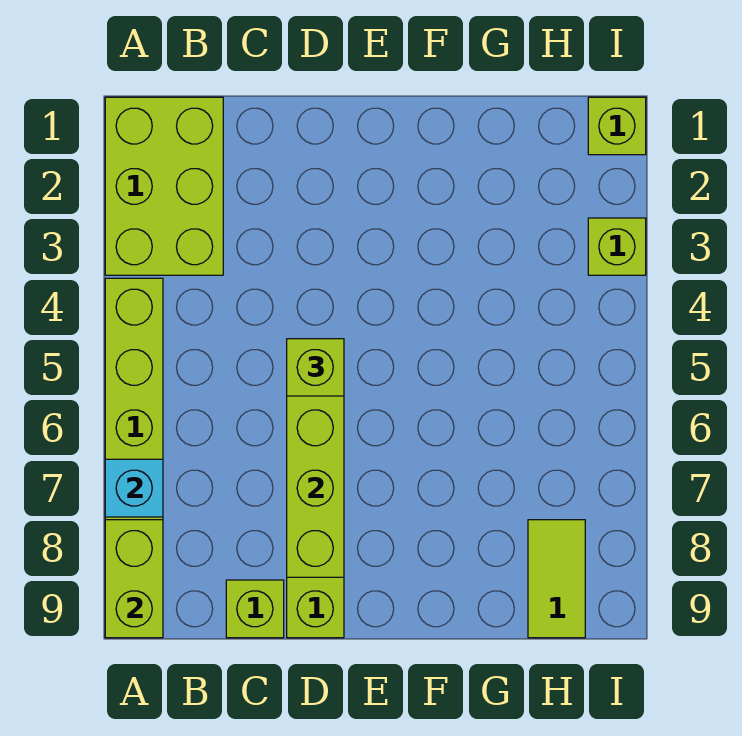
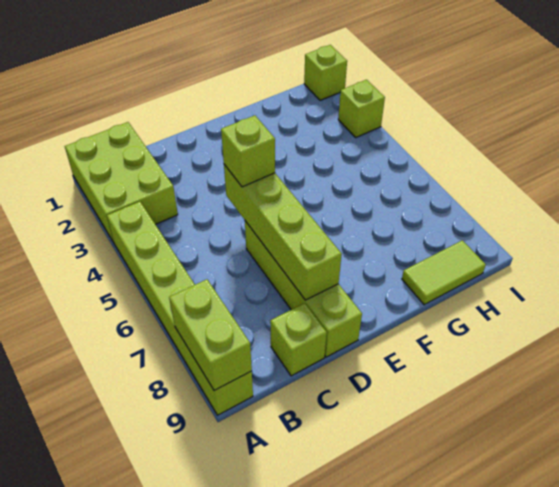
cyan 1x1 brick [105,459,163,517] -> none
lime 1x2 tile [528,520,585,638] -> lime 1x2 tile turned to [402,240,486,305]

